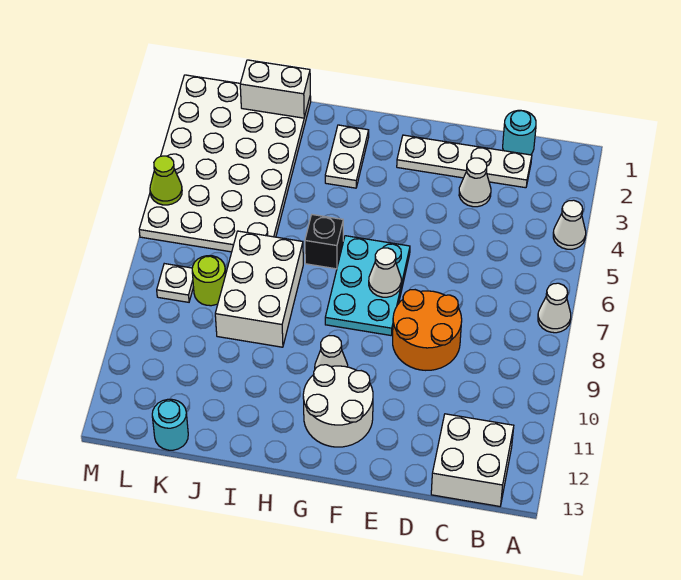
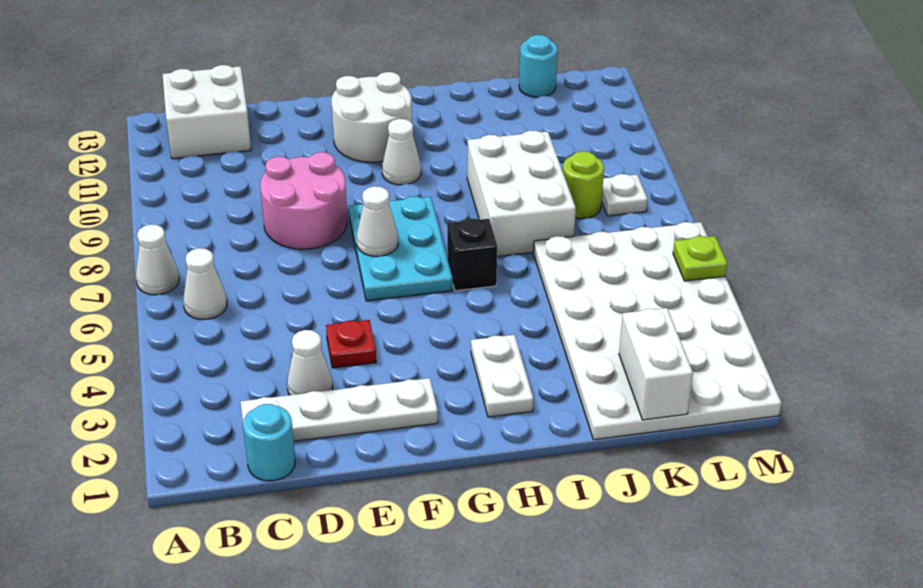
white 1x1 cone [553,200,586,249] -> white 1x1 cone moved to [183,248,227,319]
orange 2x2 round brick [393,290,462,370] -> pink 2x2 round brick [260,152,347,249]
none -> red 1x1 plate [326,320,376,368]
white 1x2 brick [240,60,310,118] -> white 1x2 brick turned to [619,308,693,420]
lime 1x1 cone [150,156,182,205] -> lime 1x1 plate [673,236,727,281]

